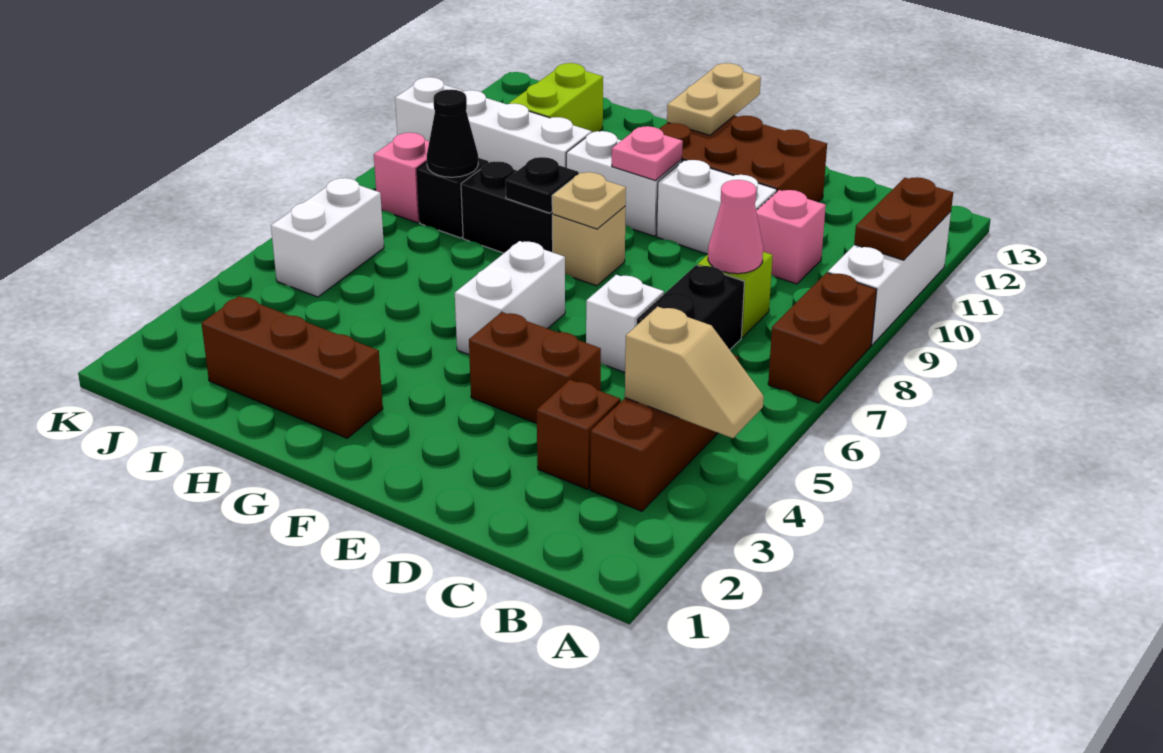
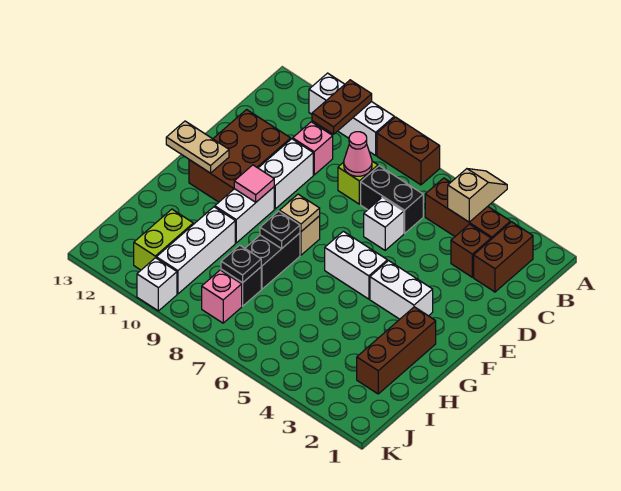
brown 1x2 plate [854,177,953,260] -> brown 1x2 plate turned to [312,80,372,134]
brown 1x2 brick [469,312,601,423] -> brown 1x2 brick moved to [474,222,533,292]
pink 1x1 plate [612,126,683,181] -> pink 1x1 tile [234,165,274,202]
black 1x1 cone [427,89,478,177] -> black 1x1 plate [221,245,261,283]
lime 1x2 brick [509,63,603,132] -> lime 1x2 brick turned to [134,209,193,270]
white 1x2 brick [271,178,384,297] -> white 1x2 brick moved to [370,261,433,319]

